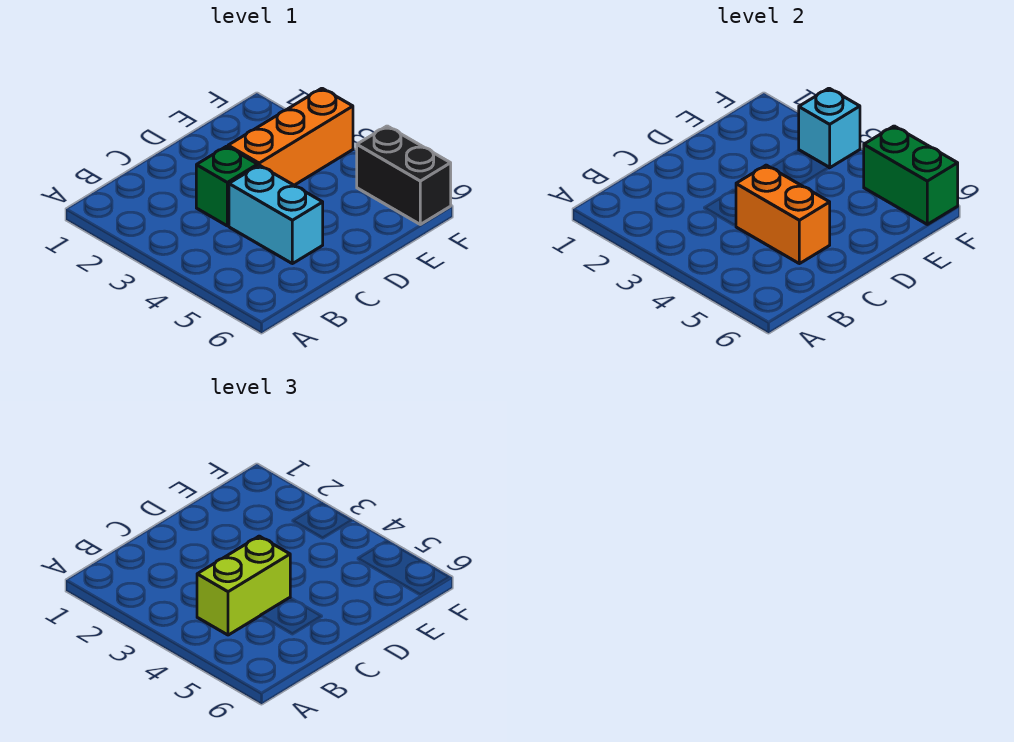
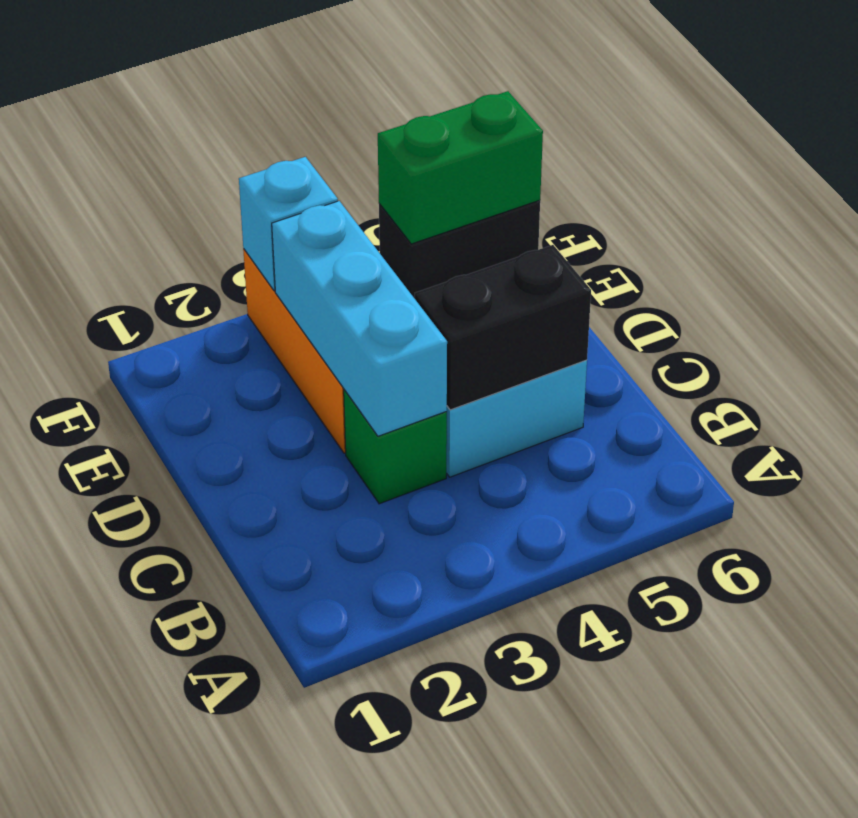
lime 1x2 brick [197,536,290,635] -> none
none -> cyan 1x3 brick [272,201,447,436]
orange 1x2 brick [736,165,830,264] -> black 1x2 brick [415,245,591,410]

